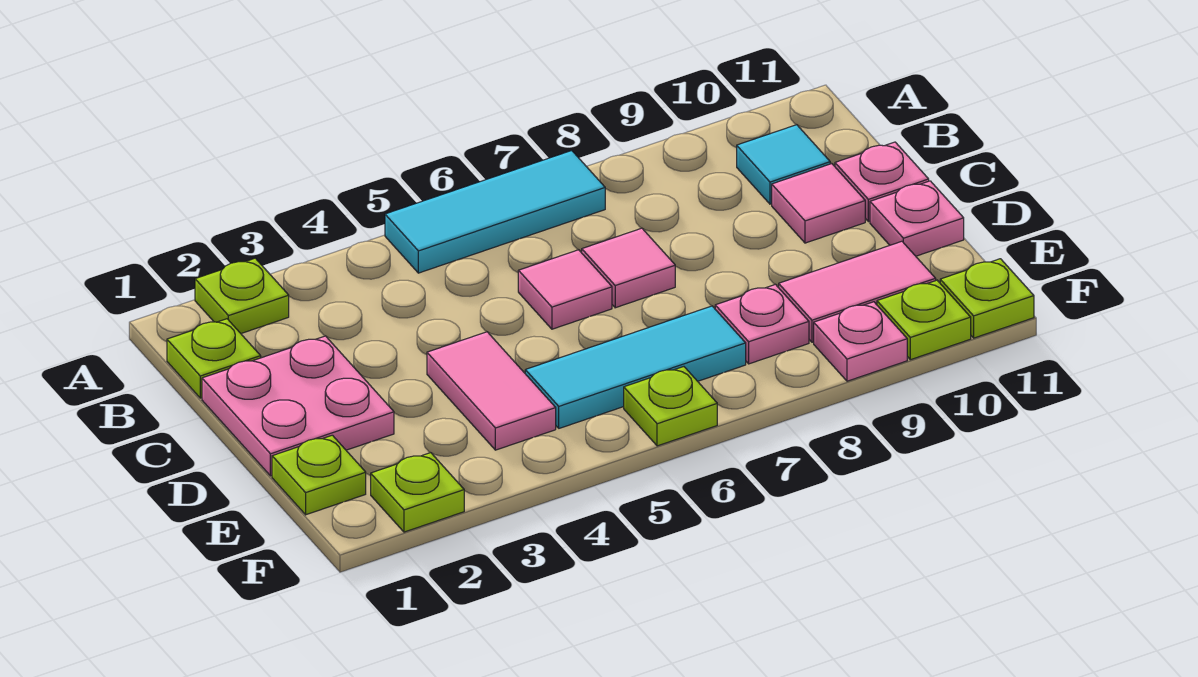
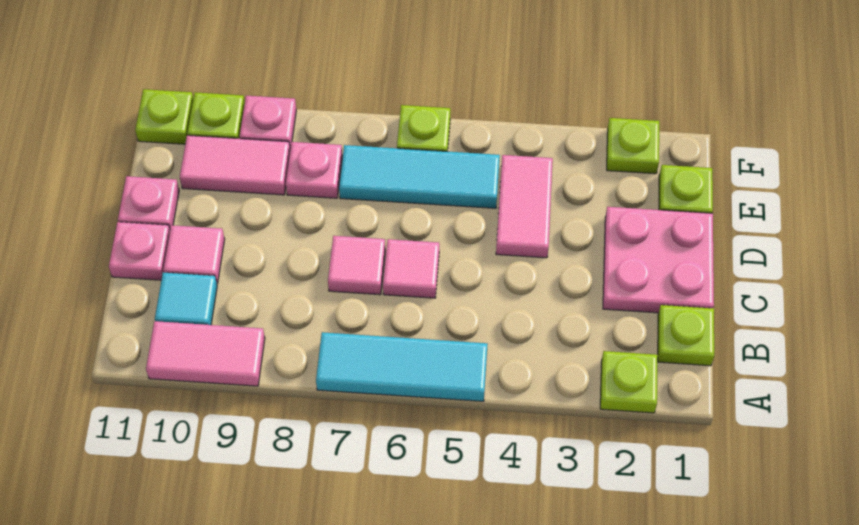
none -> pink 1x2 tile [146,321,265,386]

